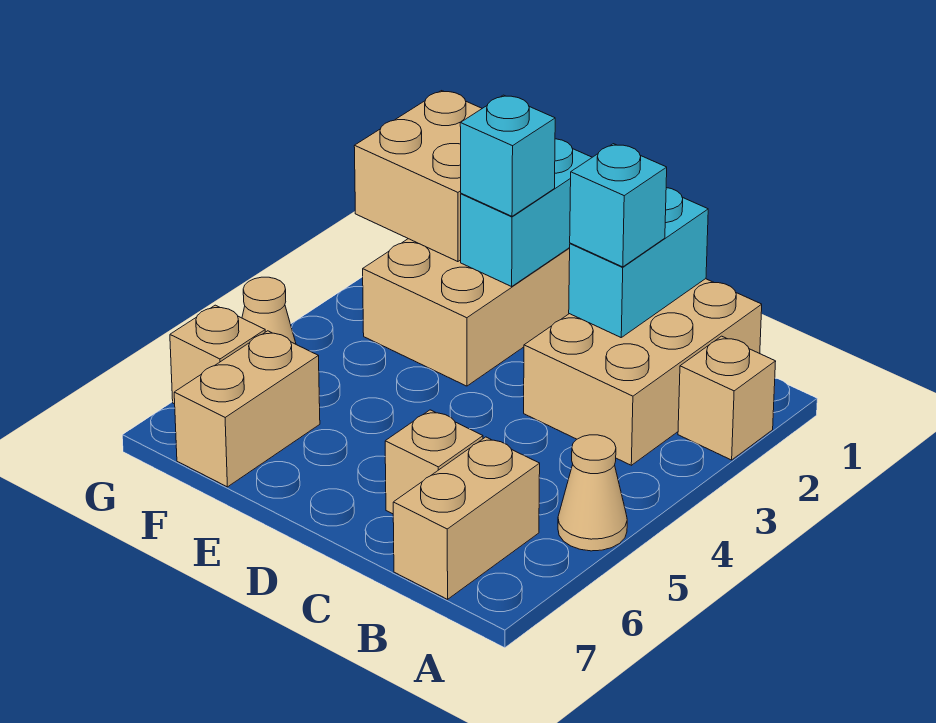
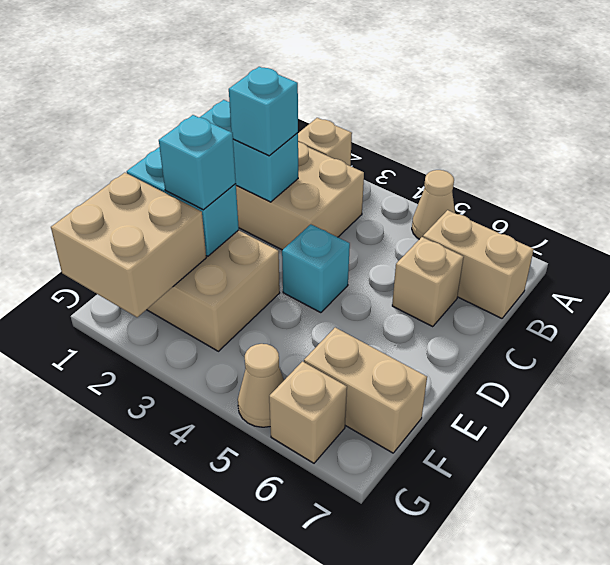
none -> cyan 1x1 brick [282,224,350,313]

